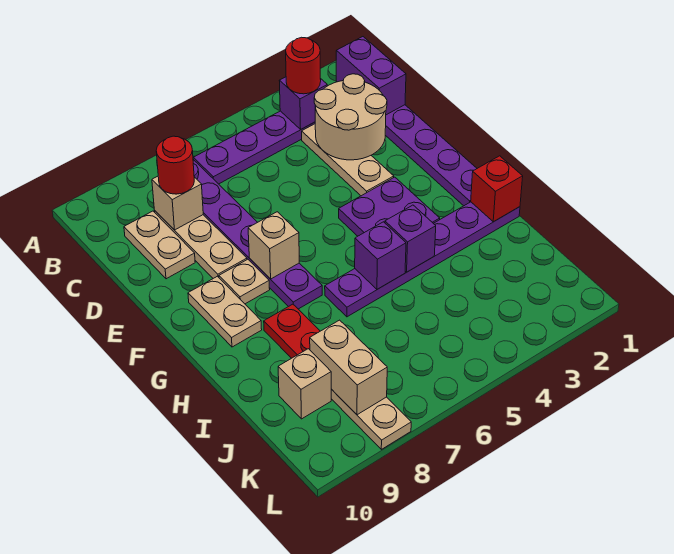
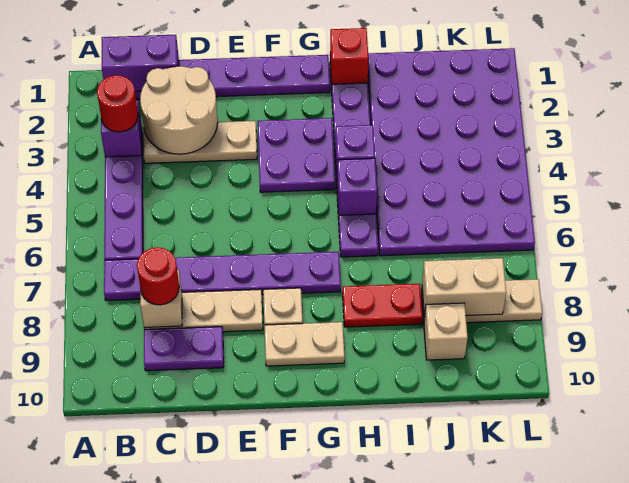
tan 1x2 plate [124,211,195,279] -> purple 1x2 plate [144,327,224,371]
tan 1x1 brick [248,212,299,279] -> none
none -> purple 4x6 plate [368,48,535,256]

